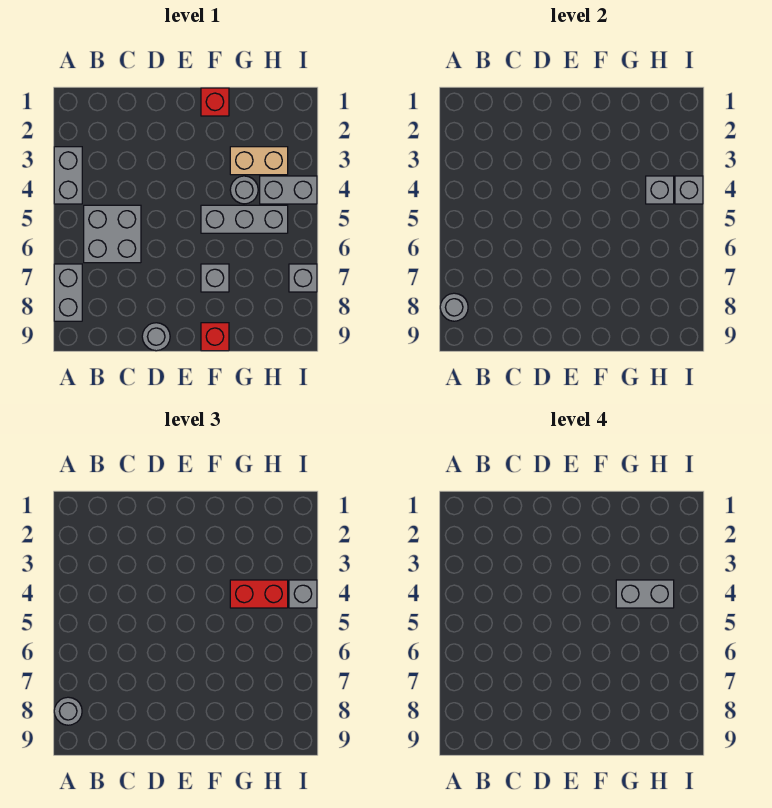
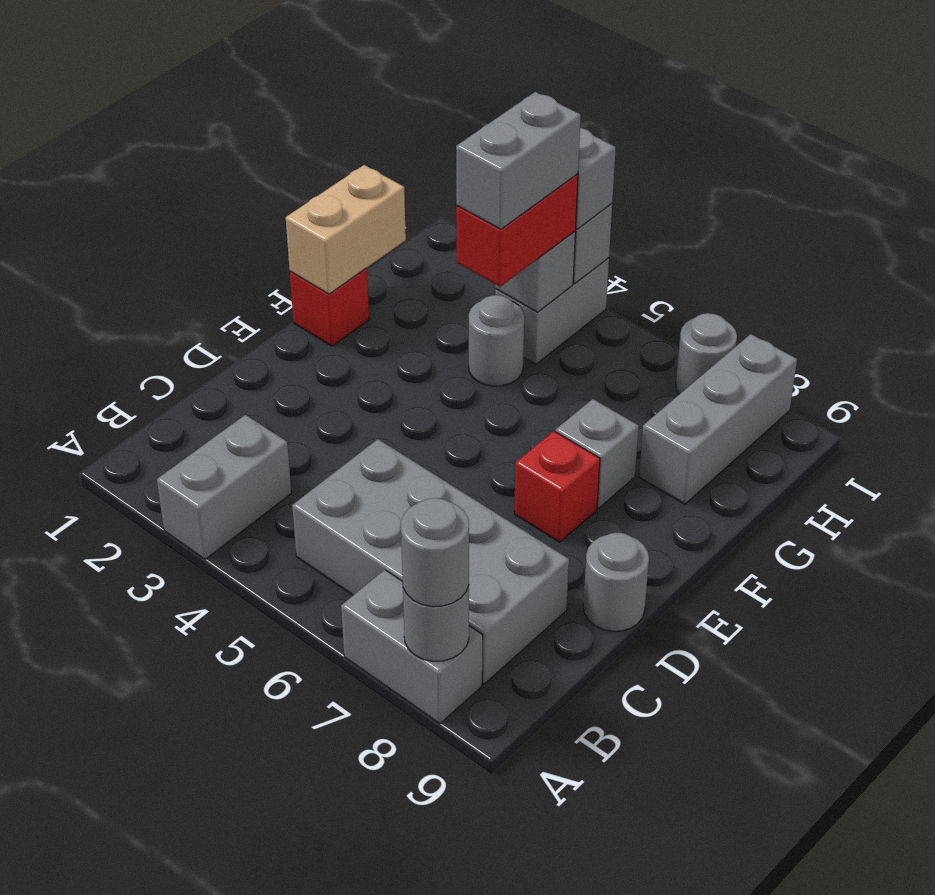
grey 1x2 brick [54,147,82,204] -> grey 1x2 brick turned to [157,415,291,559]
grey 2x2 brick [84,205,141,263] -> grey 2x4 brick [292,439,569,684]
grey 1x3 brick [201,205,288,233] -> grey 1x3 brick moved to [639,334,797,504]
red 1x1 brick [201,323,229,351] -> red 1x1 brick moved to [514,431,600,542]
tan 1x2 brick [230,147,288,175] -> tan 1x2 brick moved to [286,165,406,294]
grey 1x1 brick [289,264,317,292] -> grey 1x1 round brick [676,313,737,394]

